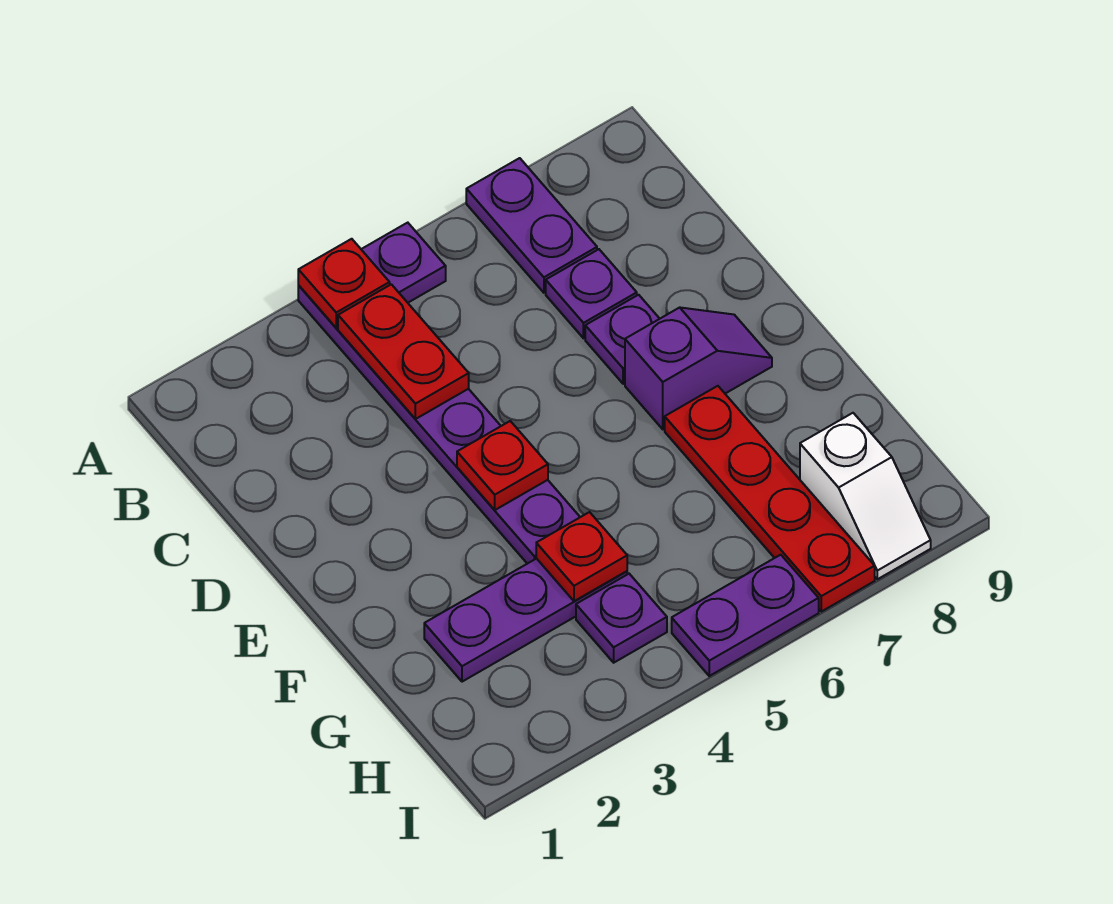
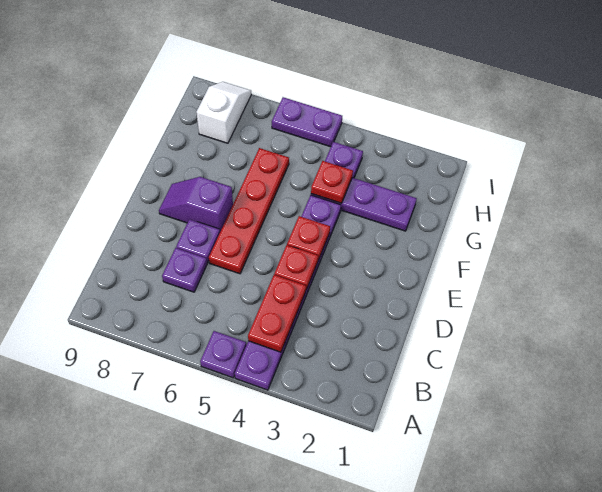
red 1x1 plate [298,239,390,328] -> red 1x1 plate moved to [274,245,318,290]
purple 1x2 plate [466,158,597,293] -> none
red 1x4 plate [665,386,875,612] -> red 1x4 plate moved to [209,148,289,274]

